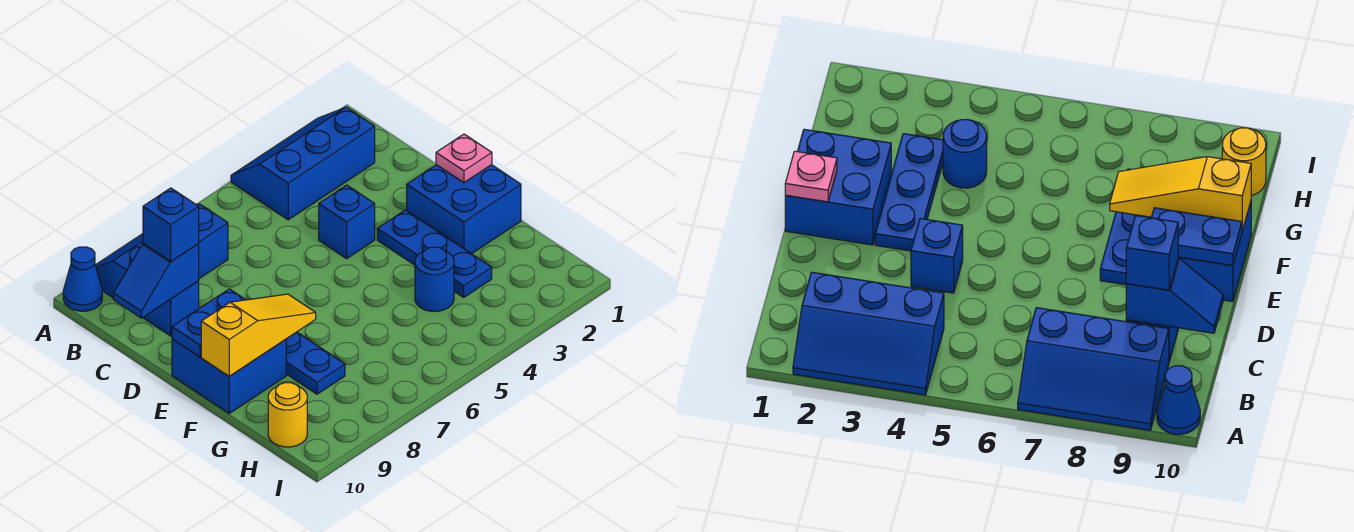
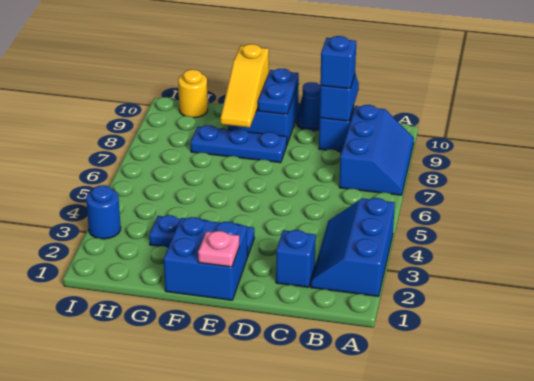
blue 2x3 slope [231,107,375,220] -> blue 2x3 slope turned to [311,198,395,296]
blue 1x1 cone [63,247,102,311] -> blue 1x1 cone moved to [297,82,320,131]
blue 1x1 brick [319,185,375,259] -> blue 1x1 brick moved to [276,230,316,287]
blue 1x1 round brick [415,247,454,312] -> blue 1x1 round brick moved to [86,185,121,239]

